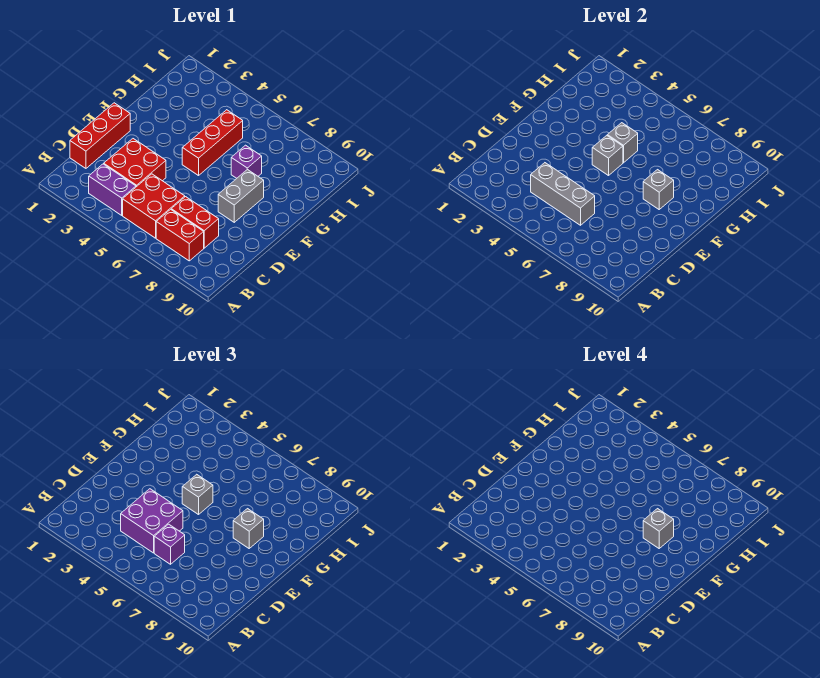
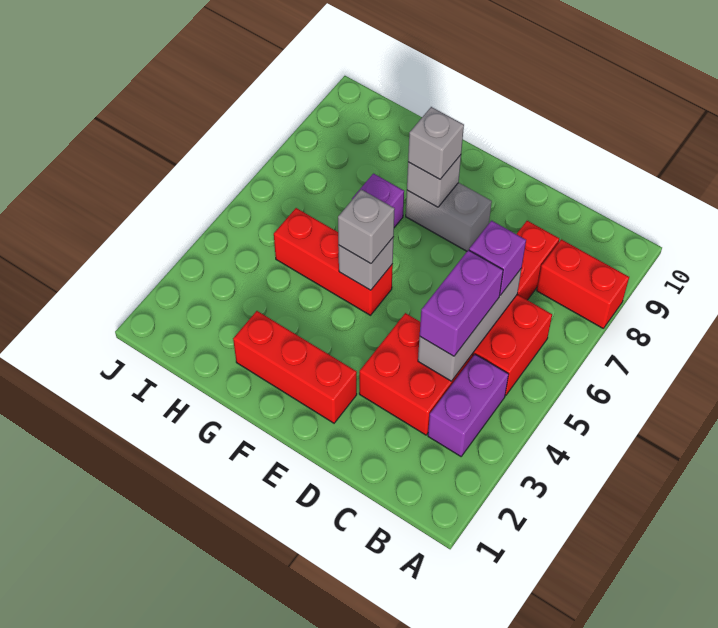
red 1x2 brick [156,209,204,261] -> red 1x2 brick turned to [537,239,629,329]
red 1x3 brick [70,103,130,168] -> red 1x3 brick moved to [233,311,357,423]
purple 2x2 brick [121,489,183,553] -> purple 1x2 brick [420,250,503,356]
grey 1x1 brick [643,509,674,548] -> none
grey 1x1 brick [607,123,638,163] -> none

